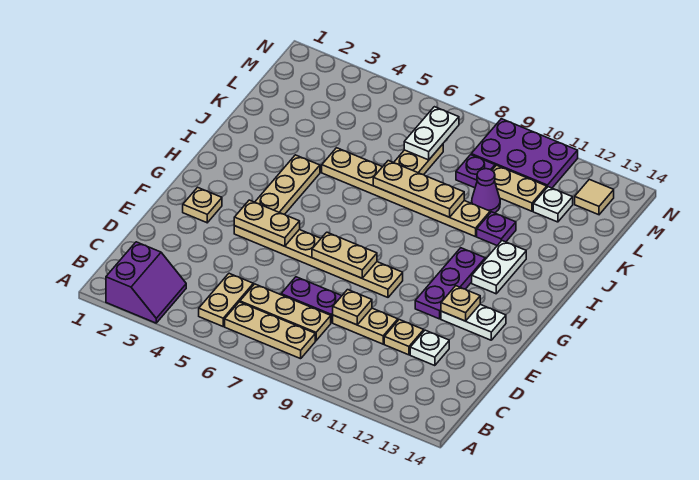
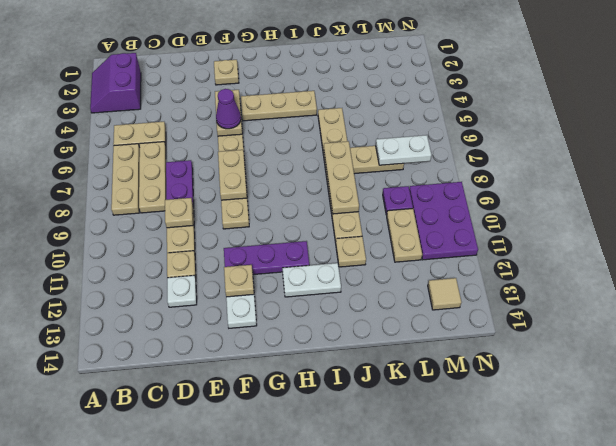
purple 2x2 slope [106,242,186,323] -> purple 2x2 slope turned to [90,53,141,113]
purple 1x1 plate [477,212,516,245] -> tan 1x1 plate [336,236,366,267]
purple 1x1 cone [472,169,500,213] -> purple 1x1 cone moved to [216,89,241,129]
white 1x1 plate [533,187,573,222] -> none

